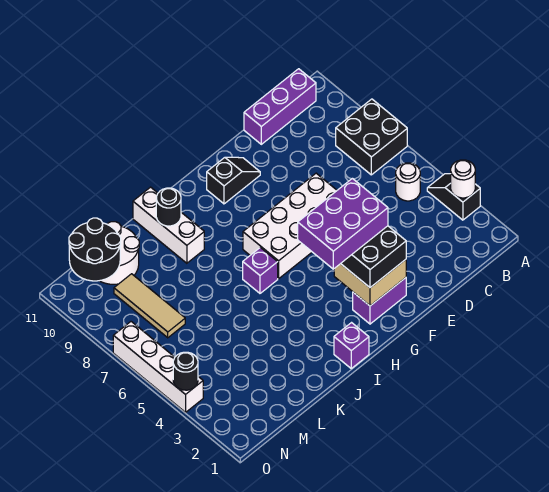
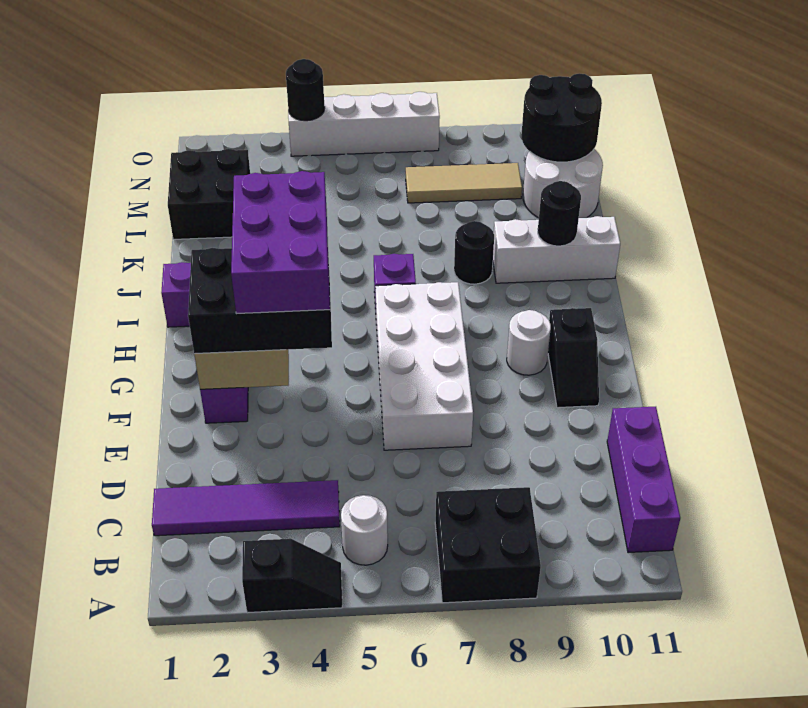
white 1x1 round brick [451,160,475,198] -> white 1x1 round brick moved to [507,310,551,375]
none -> purple 1x4 tile [152,480,340,536]
none -> black 1x1 round brick [454,221,494,284]
none -> black 2x2 brick [168,149,250,239]

